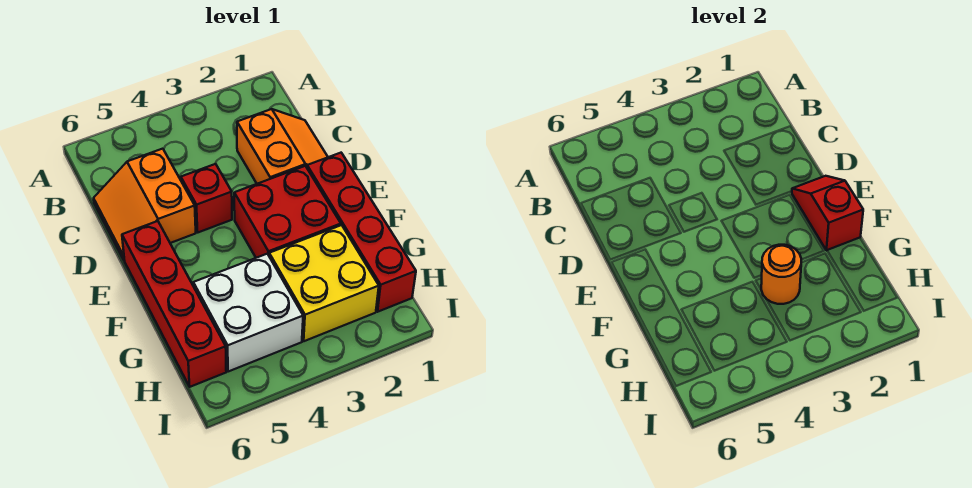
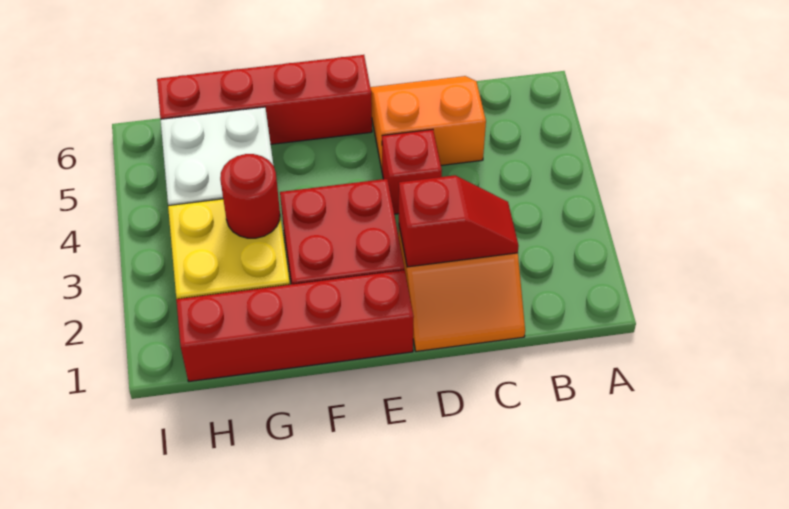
red 1x2 slope [792,176,863,251] -> red 1x2 slope moved to [399,175,519,267]
orange 1x1 round brick [761,245,801,304] -> red 1x1 round brick [220,154,280,238]

